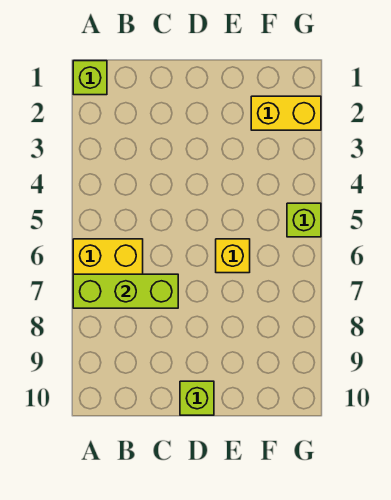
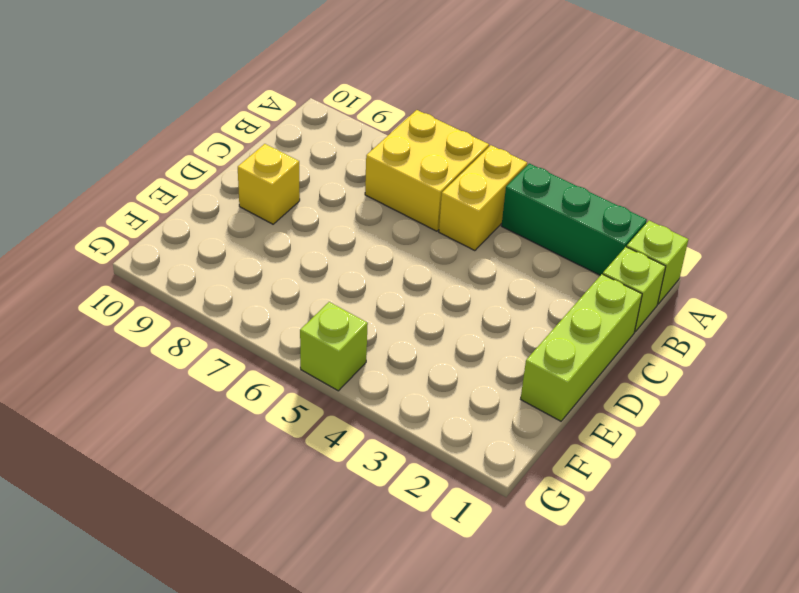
none -> green 1x3 brick [502,163,647,275]
lime 1x3 brick [73,274,178,308] -> lime 1x3 brick moved to [521,274,642,421]
lime 1x1 brick [180,381,214,415] -> lime 1x1 brick moved to [603,247,666,332]
yellow 1x1 brick [216,239,250,273] -> yellow 1x1 brick moved to [238,144,300,224]
yellow 1x2 brick [251,96,321,130] -> yellow 1x2 brick moved to [439,145,527,251]

